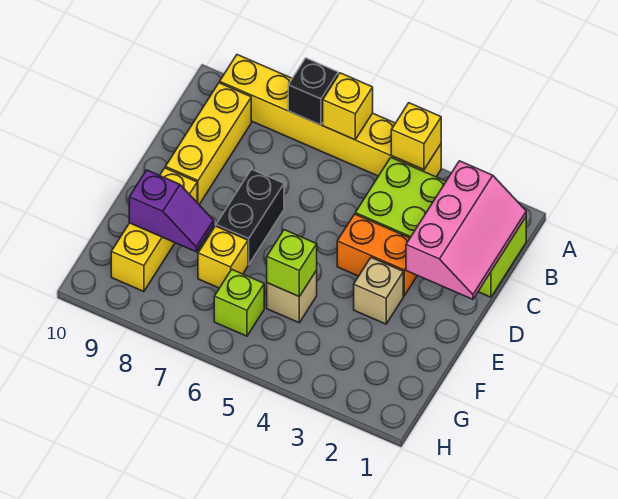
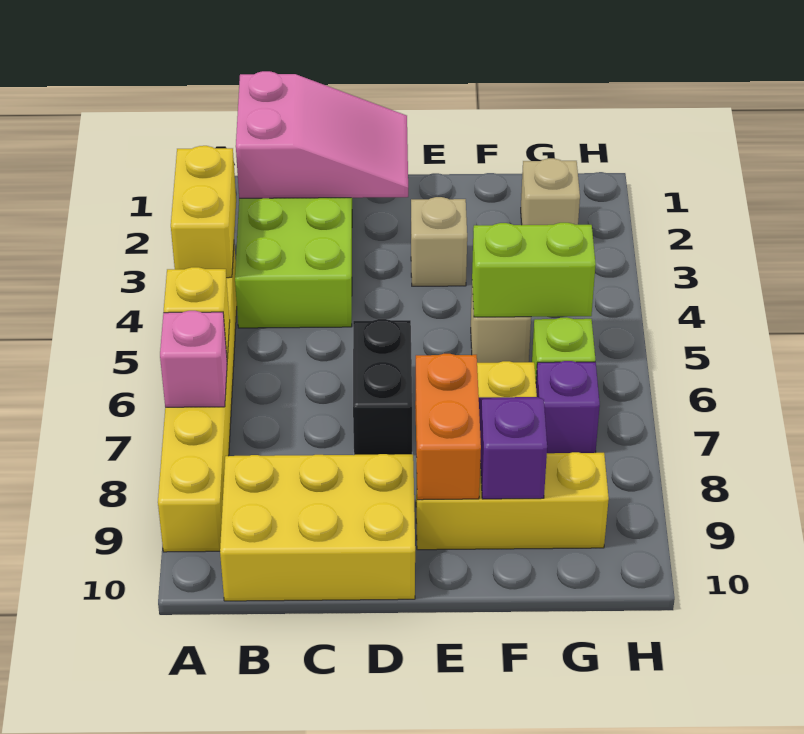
yellow 1x1 brick [391,103,441,170] -> yellow 1x2 brick [171,146,236,278]
black 1x1 brick [288,58,338,125] -> pink 1x1 brick [160,311,227,407]
pink 2x3 slope [406,161,526,299] -> pink 2x3 slope turned to [236,71,408,198]
yellow 1x3 brick [165,83,251,205] -> yellow 2x3 brick [220,454,415,601]
orange 1x2 brick [337,214,417,296] -> orange 1x2 brick moved to [415,354,481,500]
black 1x2 brick [216,169,284,265] -> black 1x2 brick turned to [353,319,412,455]
lime 1x1 brick [267,230,317,297] -> lime 1x2 brick [472,223,596,317]
none -> tan 1x1 brick [521,158,580,225]
none -> purple 1x1 brick [536,361,600,453]

